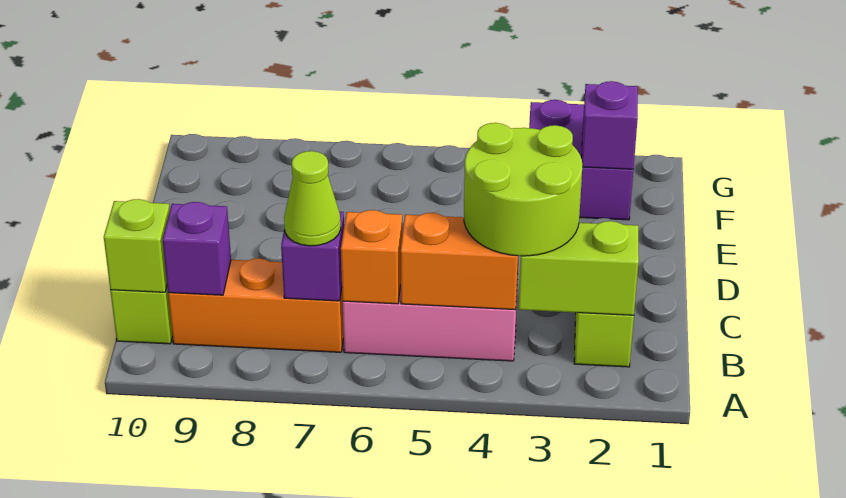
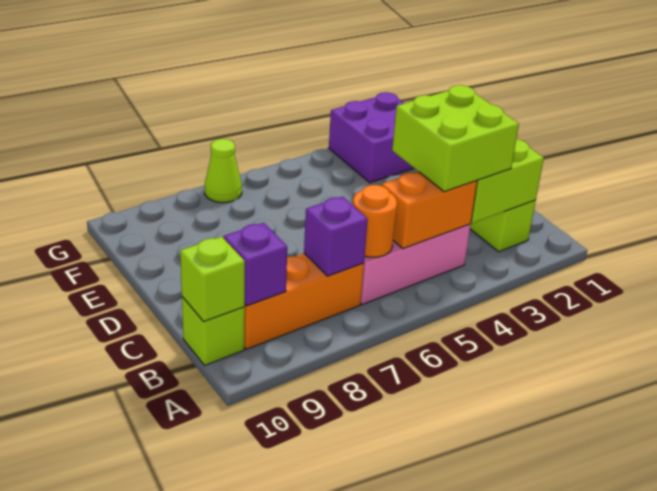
lime 2x2 round brick [464,123,582,256] -> lime 2x2 brick [392,85,519,192]
orange 1x1 brick [341,210,402,304] -> orange 1x1 round brick [353,185,397,257]
lime 1x1 cone [284,151,341,246] -> lime 1x1 cone moved to [205,139,242,203]
purple 1x1 brick [582,81,638,169] -> none

